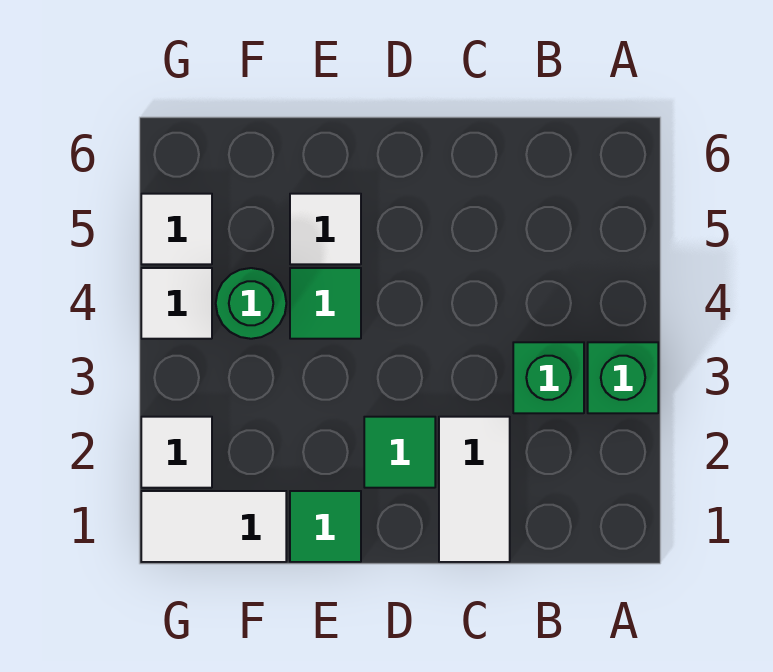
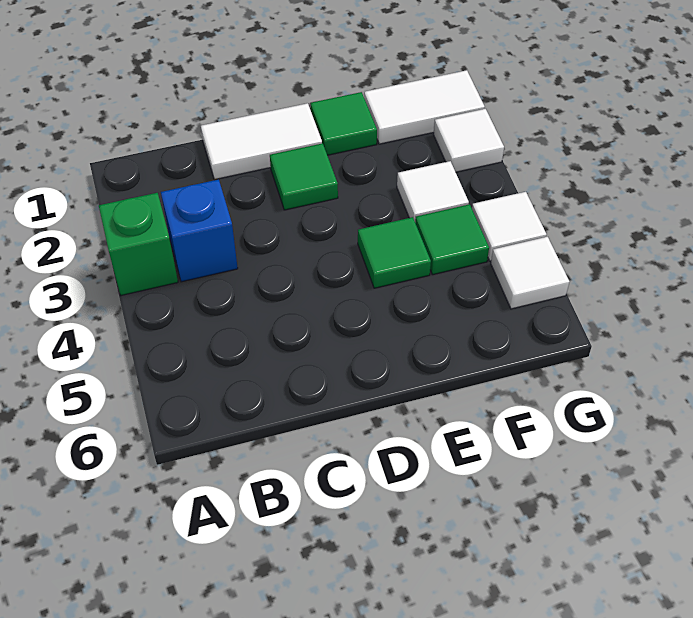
green 1x1 brick [513,342,584,413] -> blue 1x1 brick [161,179,238,282]
white 1x2 tile [439,417,510,562] -> white 1x2 tile turned to [201,103,322,179]
white 1x1 tile [290,194,361,264] -> white 1x1 tile moved to [397,161,469,221]
green 1x1 round brick [216,268,286,339] -> green 1x1 tile [415,204,489,275]

